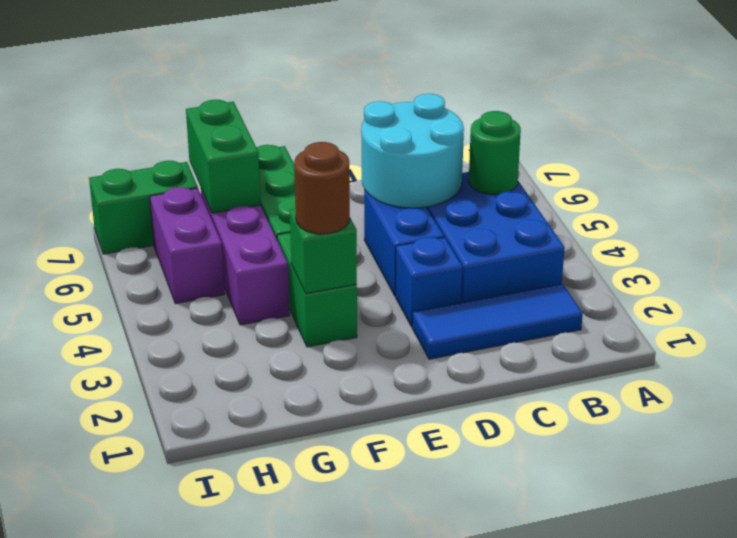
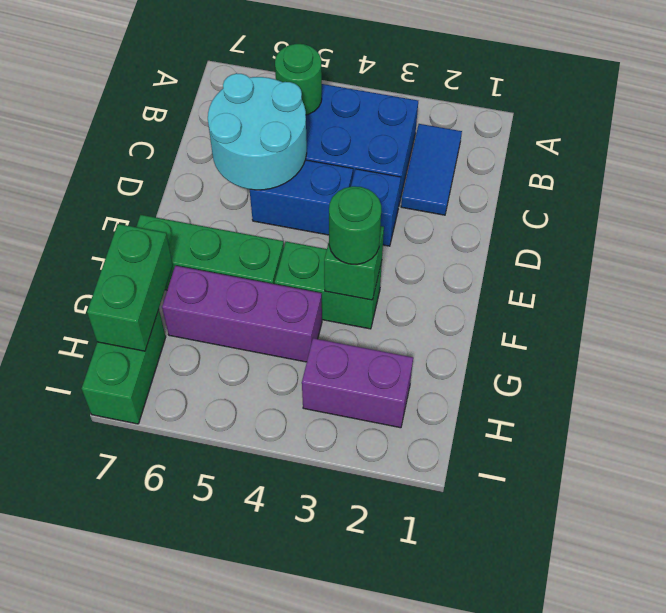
blue 1x3 tile [412,284,583,359] -> blue 1x2 tile [401,124,462,215]
brown 1x1 round brick [294,142,350,234] -> green 1x1 round brick [329,186,381,264]
green 1x2 brick [186,100,261,213] -> green 1x2 brick turned to [87,224,173,351]
purple 1x2 brick [150,187,225,304] -> purple 1x2 brick moved to [302,338,413,428]

